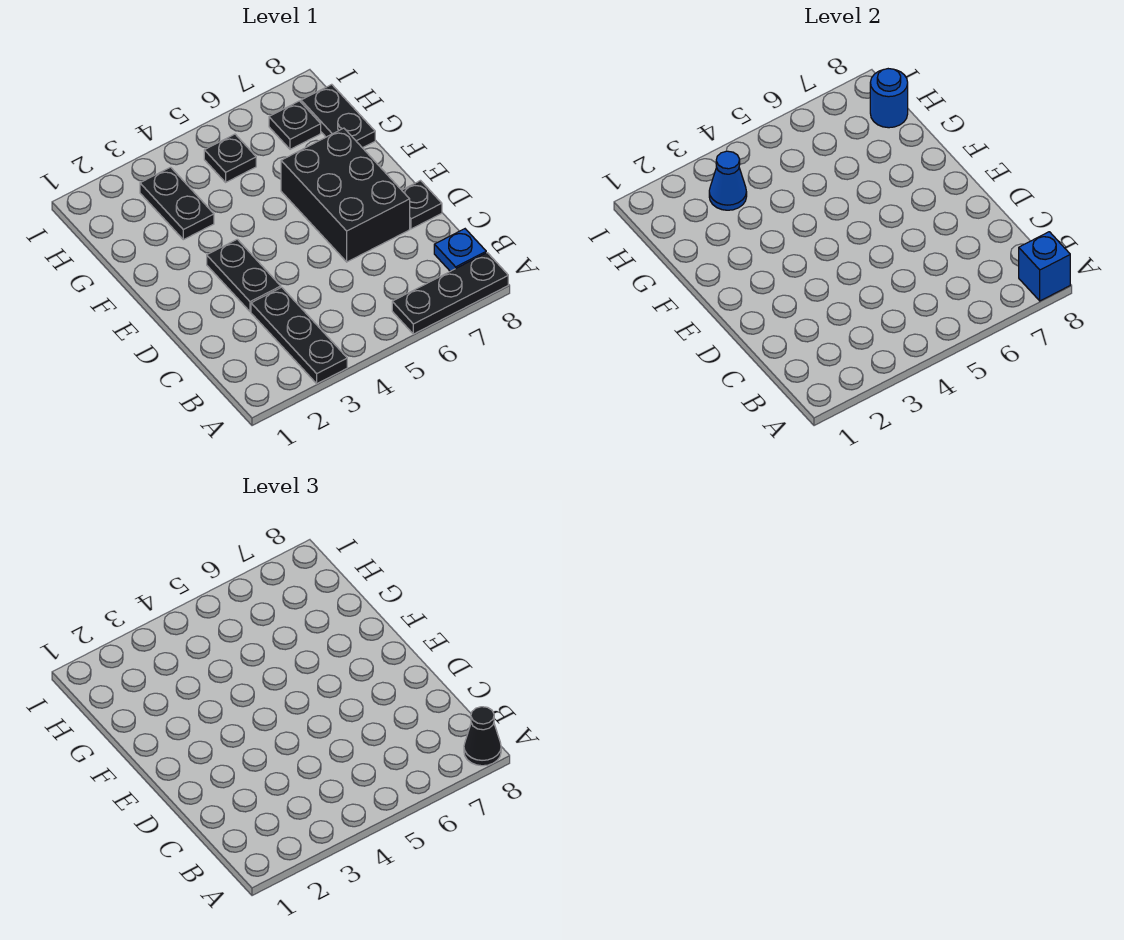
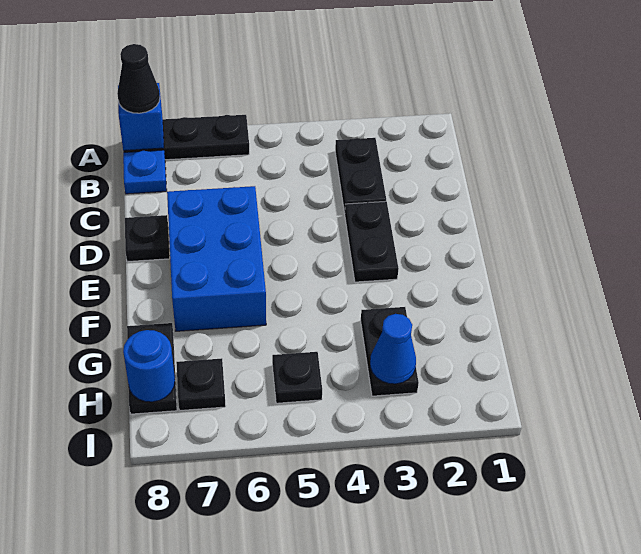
black 1x3 plate [251,287,347,384] -> black 1x2 plate [335,138,386,213]
black 2x3 brick [281,128,410,262] -> blue 2x3 brick [167,186,266,331]

